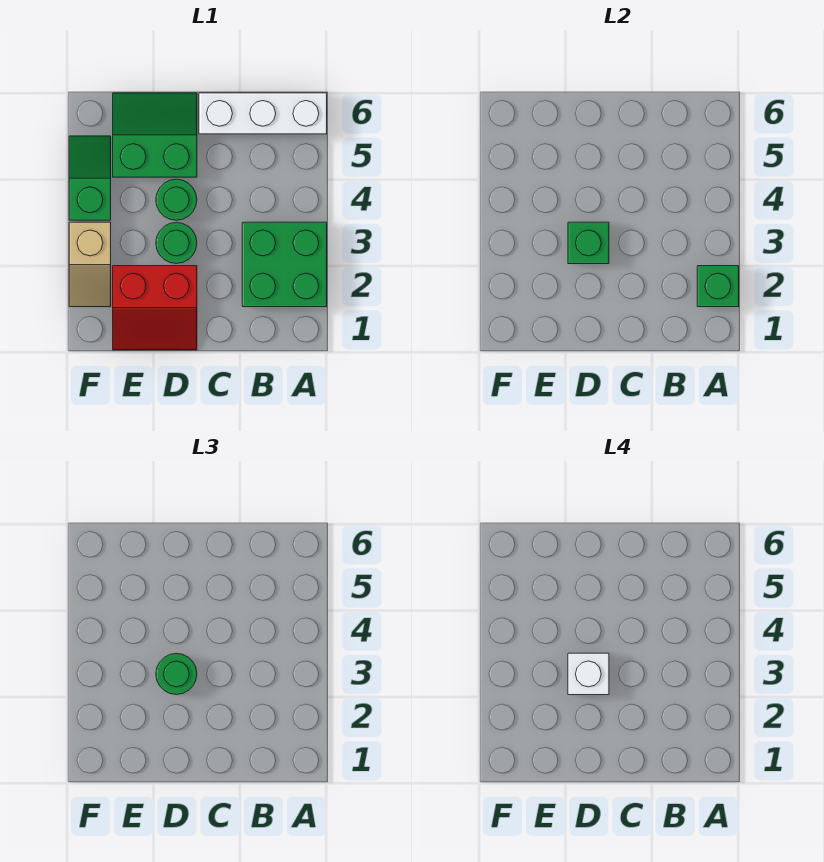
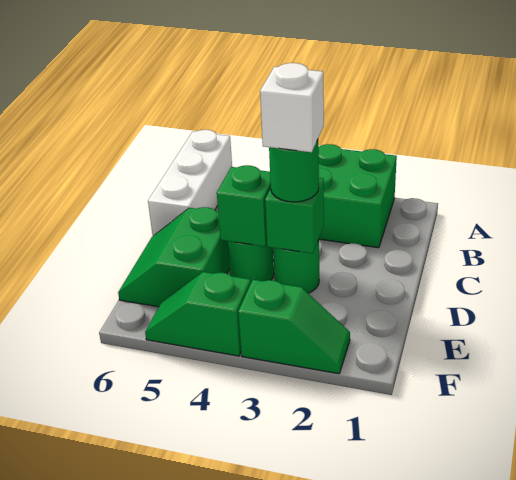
green 1x1 brick [697,266,739,307] -> green 1x1 brick moved to [217,165,271,246]
red 2x2 slope [113,266,197,350] -> none
tan 1x2 slope [69,222,111,307] -> green 1x2 slope [238,280,350,374]

